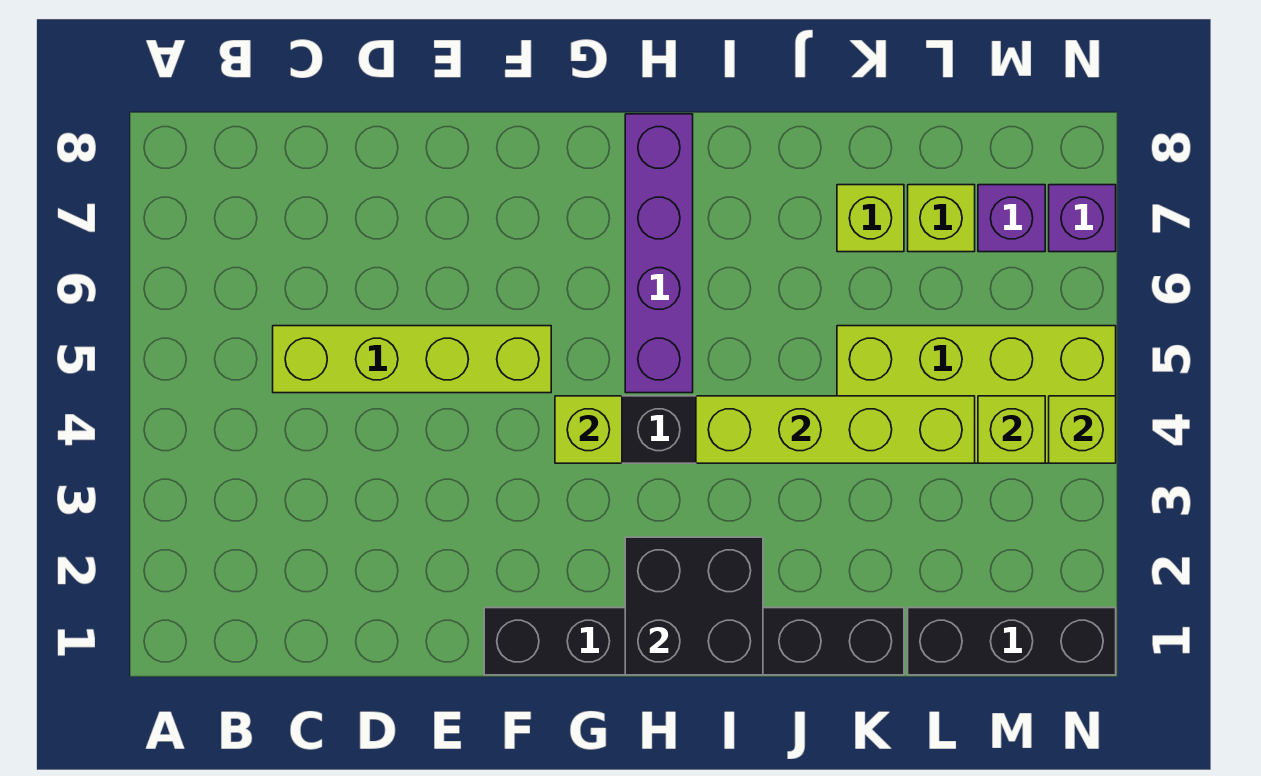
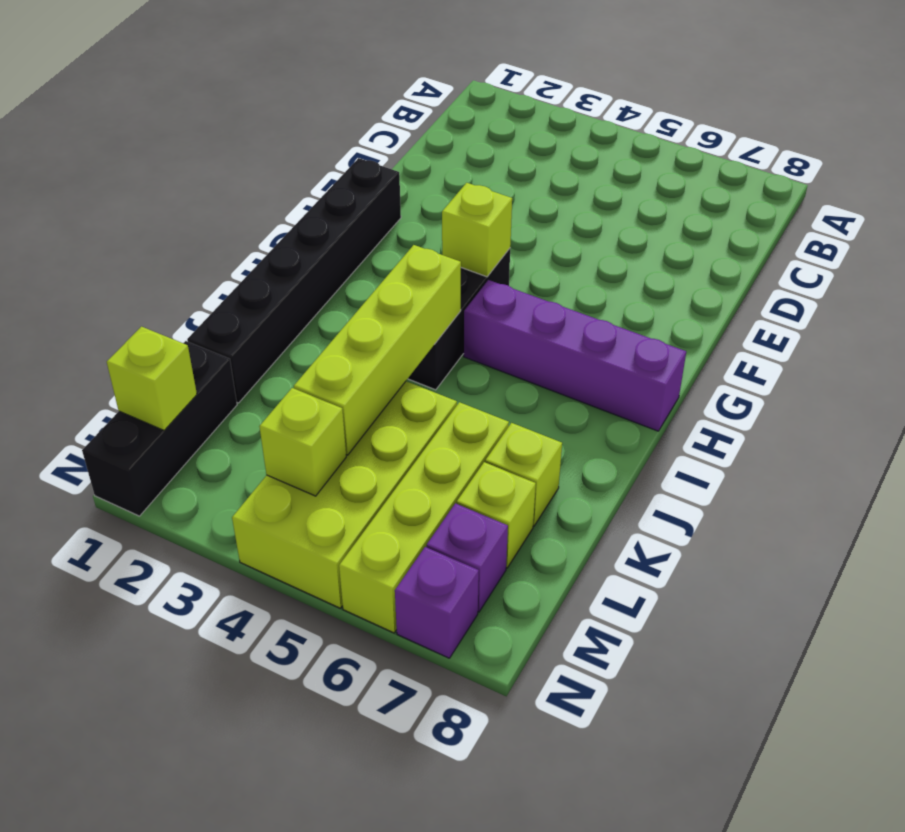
lime 1x4 brick [273,326,551,393] -> lime 1x4 brick moved to [339,402,509,633]
black 2x2 brick [625,537,763,675] -> none
lime 1x1 brick [1049,396,1116,463] -> lime 1x1 brick moved to [107,327,197,430]

